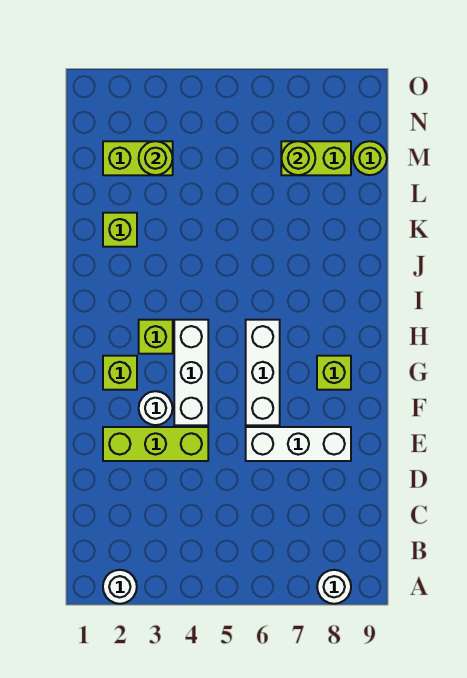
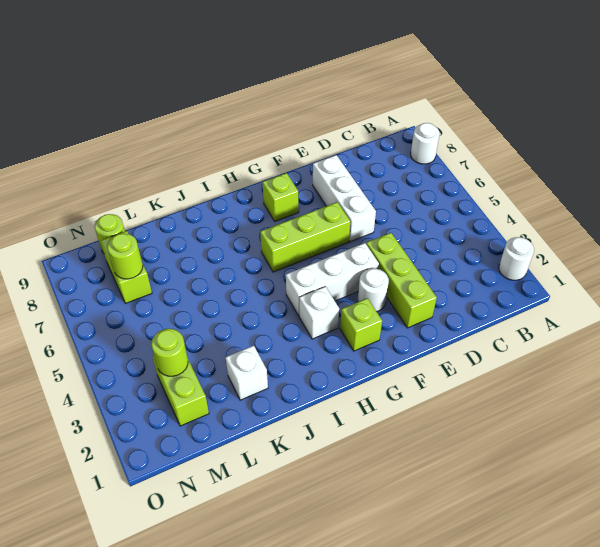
white 1x3 brick [246,320,280,425] -> lime 1x3 brick [260,202,350,272]
lime 1x1 brick [139,320,173,354] -> white 1x1 brick [299,287,339,339]
lime 1x1 brick [103,213,137,247] -> white 1x1 brick [225,345,268,400]

